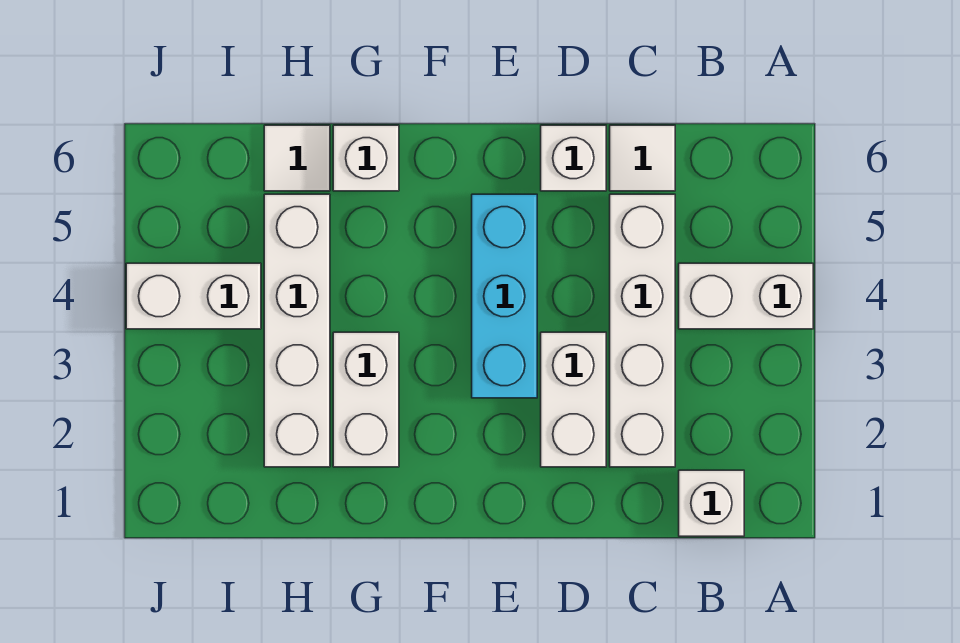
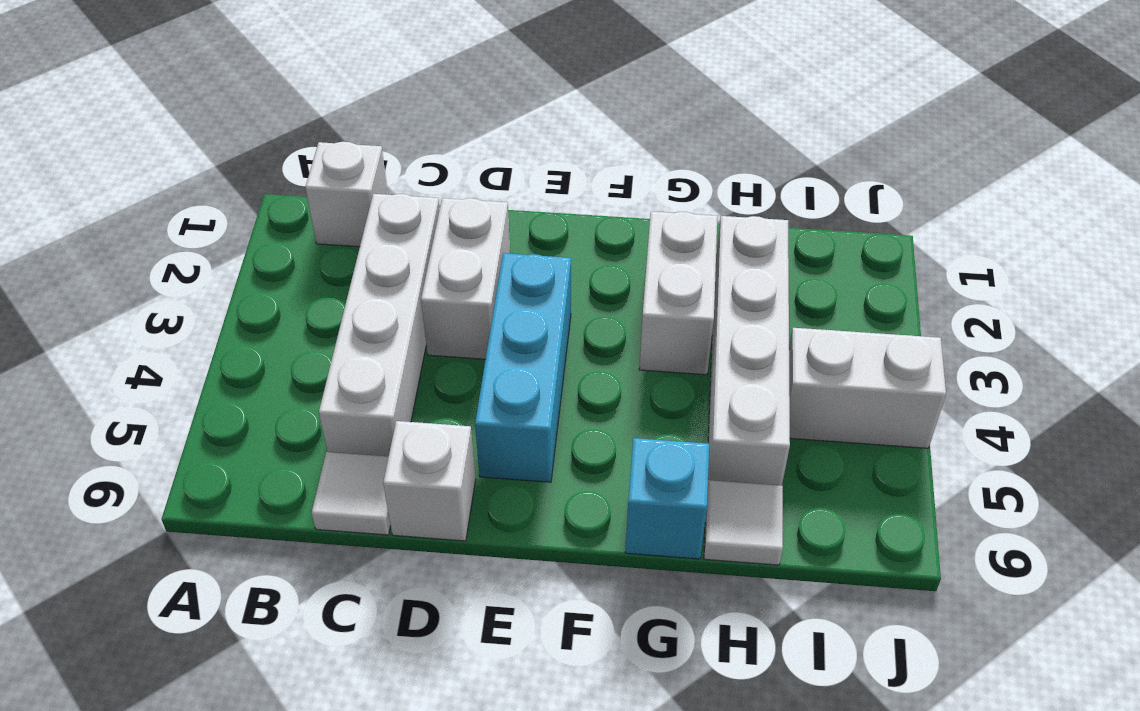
white 1x2 brick [679,263,813,329] -> none
white 1x1 brick [333,125,399,191] -> cyan 1x1 brick [625,438,709,559]

